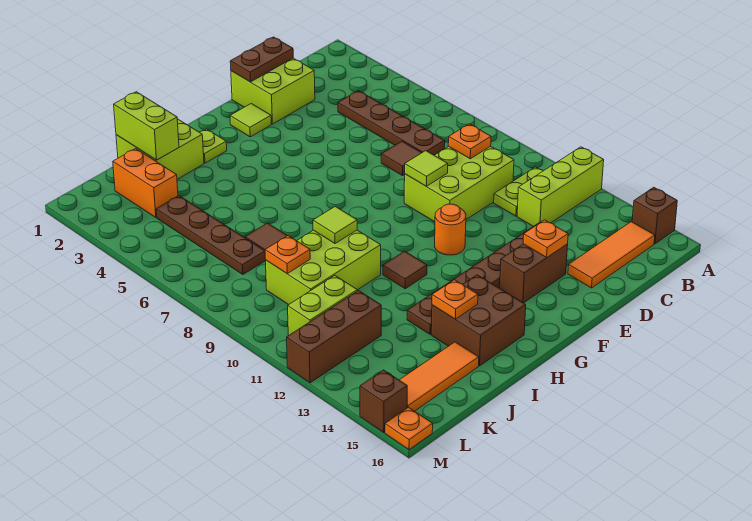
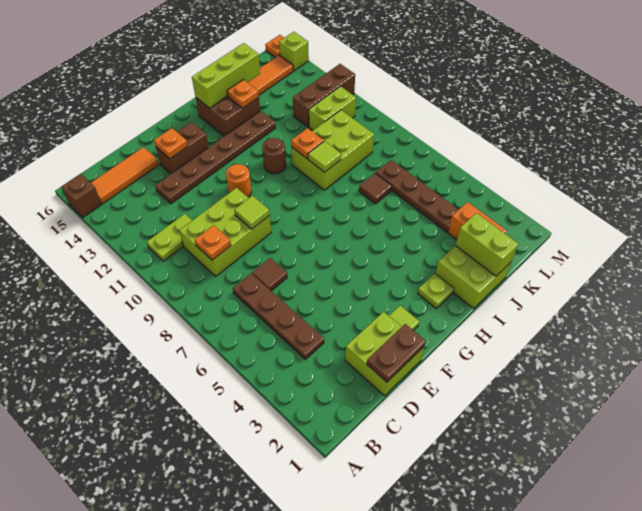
lime 1x3 brick [517,147,604,226] -> lime 1x3 brick moved to [192,43,260,108]
brown 1x1 tile [383,251,427,289] -> brown 1x1 round brick [262,138,286,174]
orange 1x1 plate [265,236,310,273] -> orange 1x1 plate moved to [291,128,324,159]
brown 1x1 brick [360,370,407,432] -> lime 1x1 brick [279,32,309,71]

